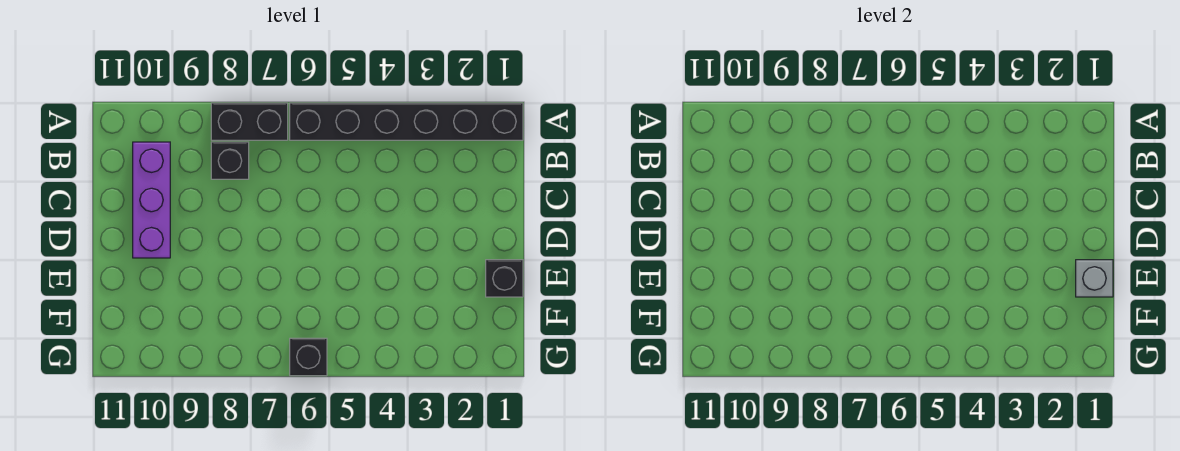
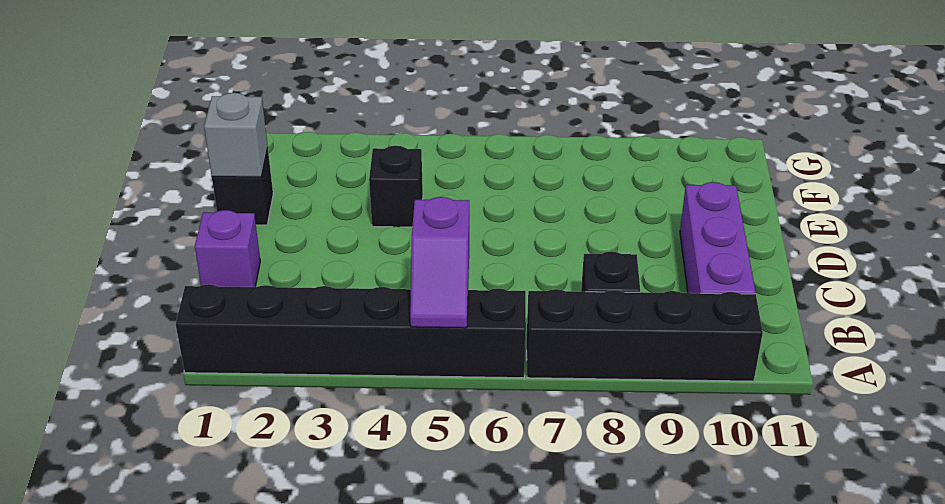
none -> purple 1x2 slope [410,197,469,328]
black 1x2 brick [211,103,288,140] -> black 1x4 brick [527,289,763,381]
none -> purple 1x1 brick [195,210,260,287]
black 1x1 brick [290,338,327,376] -> black 1x1 brick moved to [369,146,423,227]

